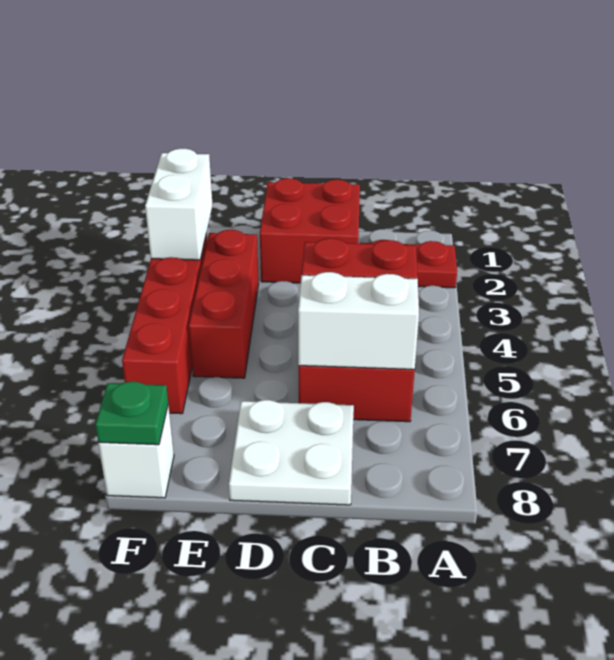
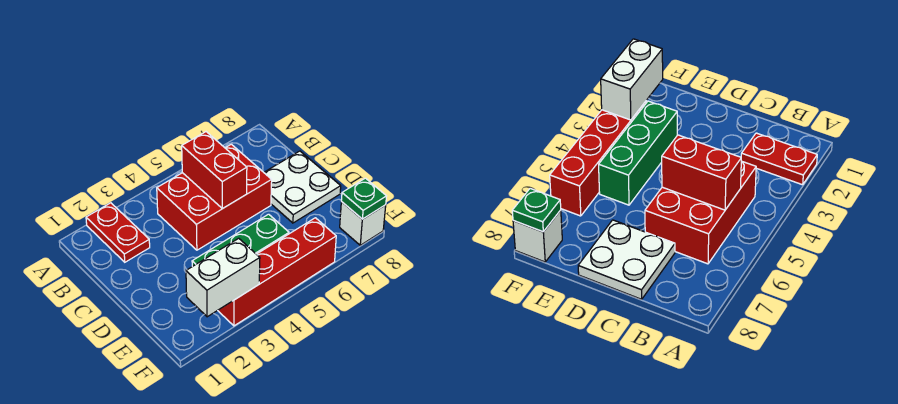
white 1x2 brick [298,272,419,369] -> none
red 2x2 brick [260,178,360,283] -> none
red 1x3 brick [189,230,259,378] -> green 1x3 brick [192,214,289,266]

